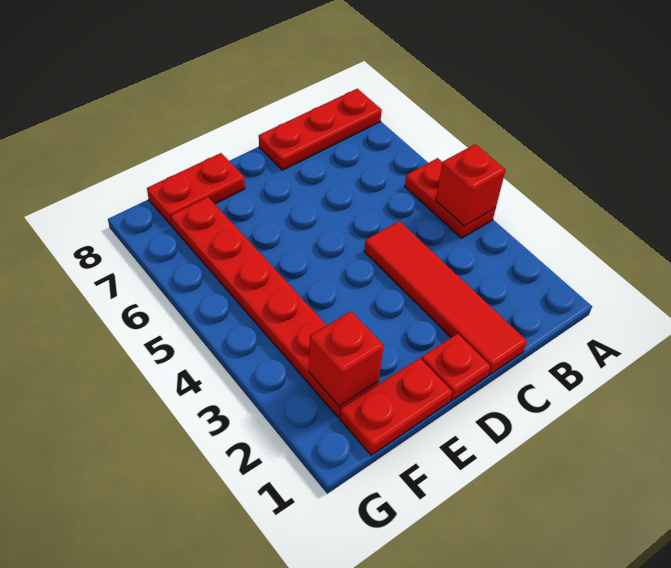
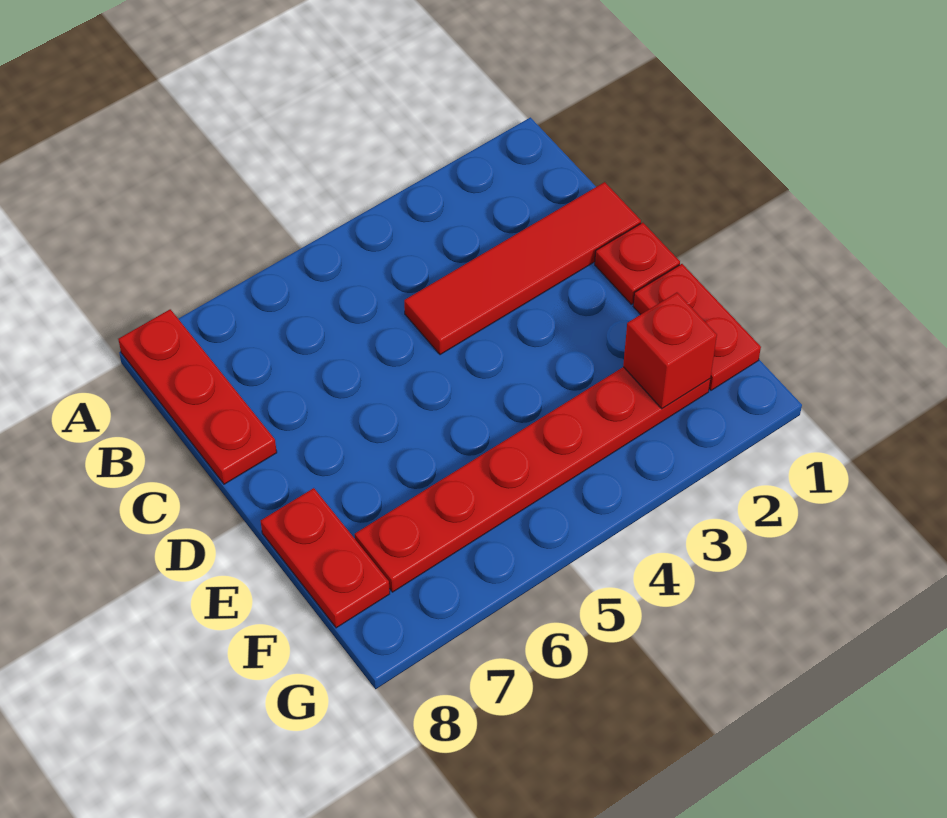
red 1x2 plate [405,158,496,238] -> none
red 1x1 brick [436,144,505,226] -> none

